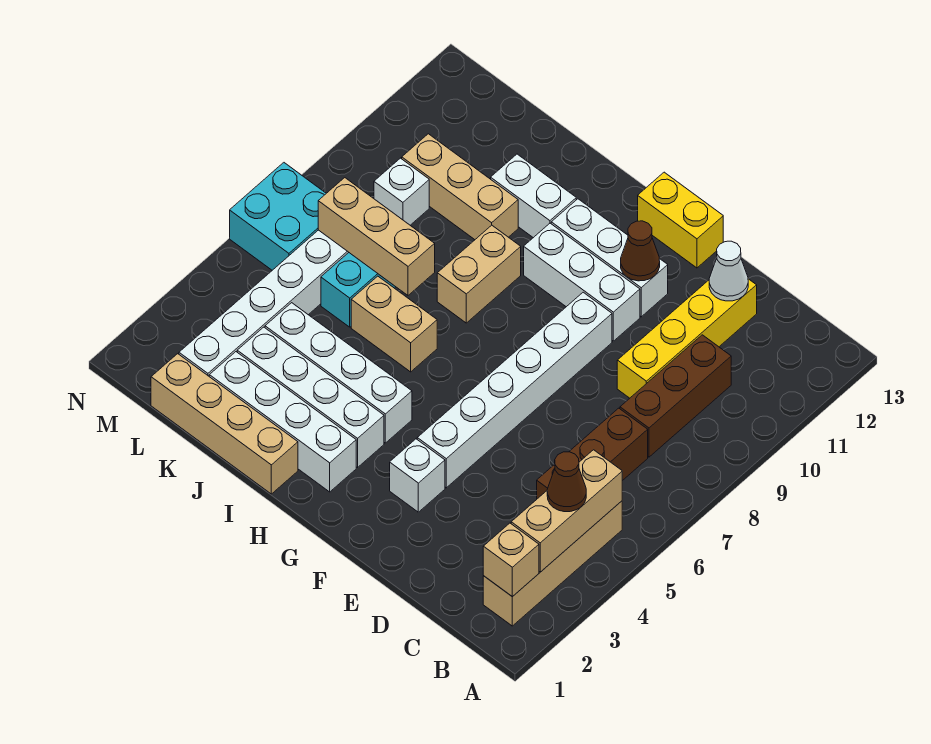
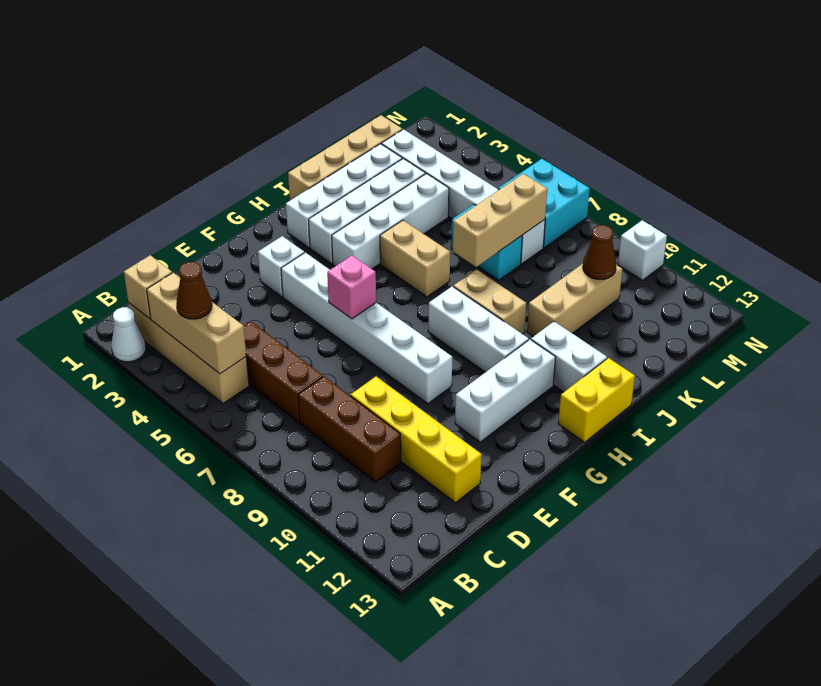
white 1x1 cone [709,241,748,301] -> white 1x1 cone moved to [111,307,146,362]
none -> pink 1x1 brick [327,256,376,319]
white 1x3 brick [524,223,640,341] -> white 1x3 brick turned to [428,286,529,372]
brown 1x1 cone [621,221,660,281] -> brown 1x1 cone moved to [583,225,616,279]
yellow 1x2 brick [638,172,723,268] -> yellow 1x2 brick moved to [558,358,635,442]
tan 1x2 brick [351,276,437,372] -> tan 1x2 brick turned to [380,220,450,297]
white 1x2 brick [491,154,576,238] -> white 1x2 brick turned to [531,322,607,392]
white 1x1 brick [374,158,429,225] -> white 1x1 brick moved to [618,220,667,280]

